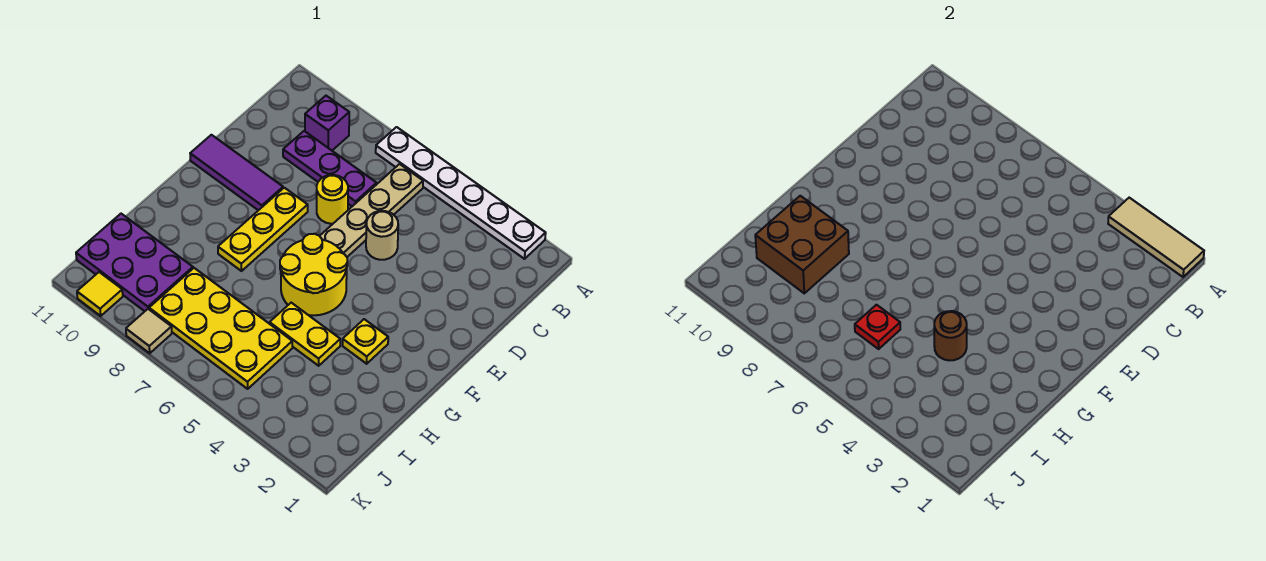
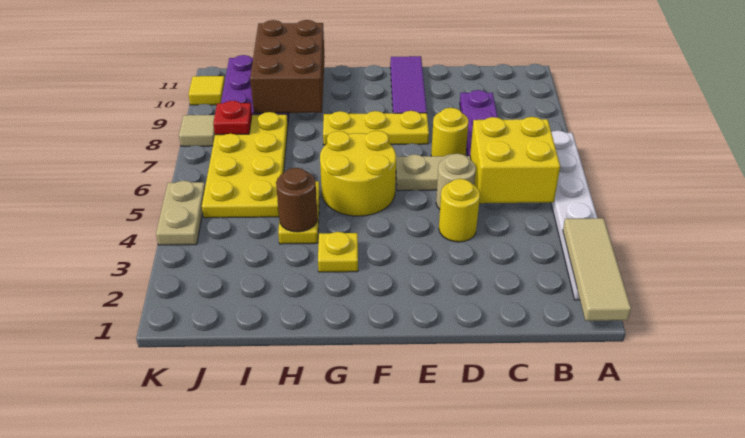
none -> yellow 2x2 brick [470,117,560,203]
purple 1x1 brick [305,96,349,150] -> none
none -> yellow 1x1 round brick [439,179,480,242]
brown 2x2 brick [755,196,849,293] -> brown 2x3 brick [250,20,325,113]
red 1x1 plate [855,305,900,349] -> red 1x1 plate moved to [213,101,252,135]
none -> tan 1x2 plate [156,181,205,245]

